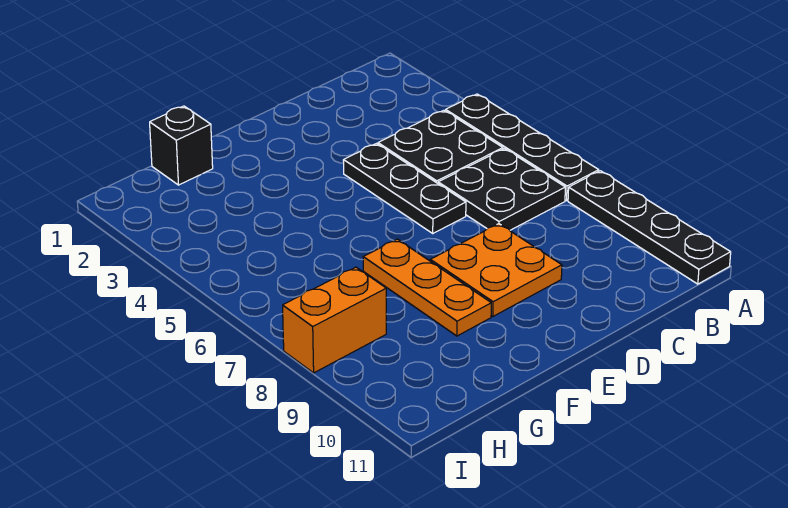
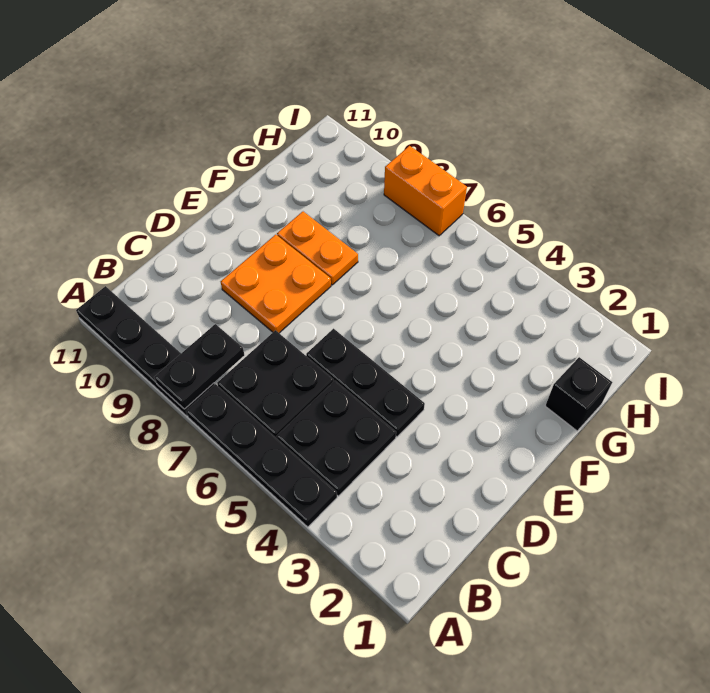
none -> black 1x2 plate [154,324,244,409]
orange 1x3 plate [363,239,491,336] -> orange 1x2 plate [277,212,358,285]
orange 1x2 brick [283,267,386,373] -> orange 1x2 brick turned to [384,146,467,236]

